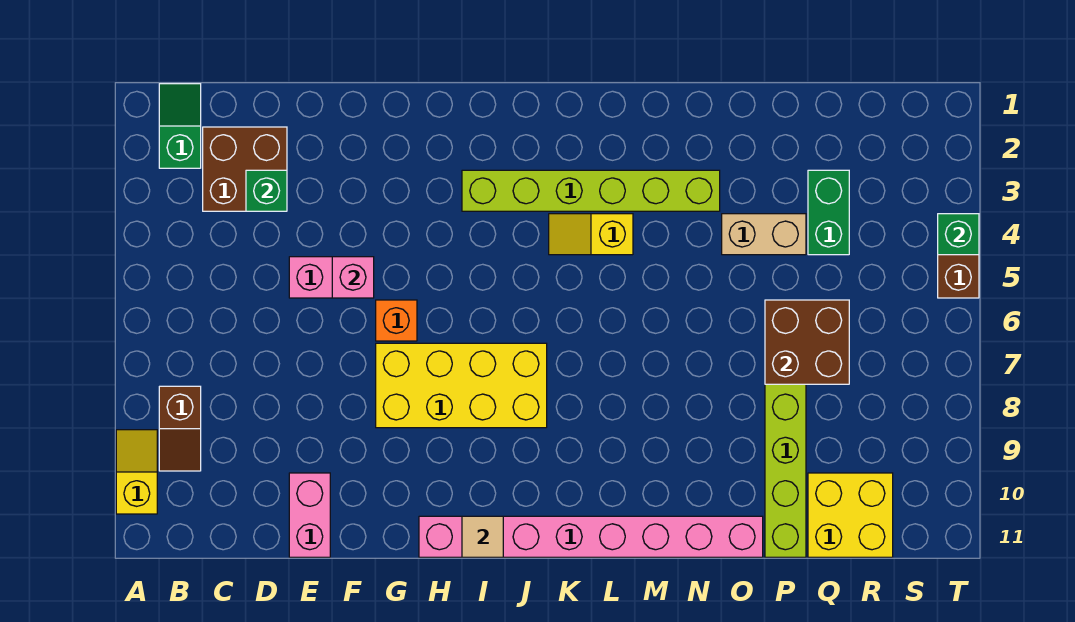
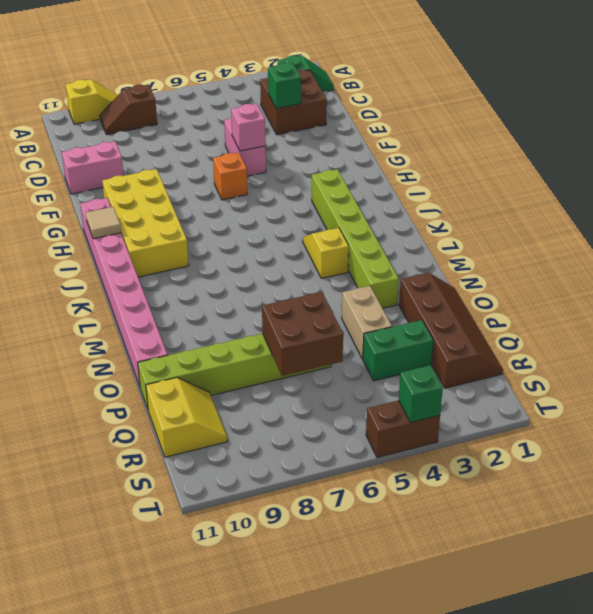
yellow 2x4 brick [376,343,547,428] -> yellow 2x4 brick moved to [102,169,189,277]
none -> brown 2x4 slope [399,273,503,388]
yellow 2x2 brick [808,473,893,557] -> yellow 2x2 slope [146,378,228,457]

